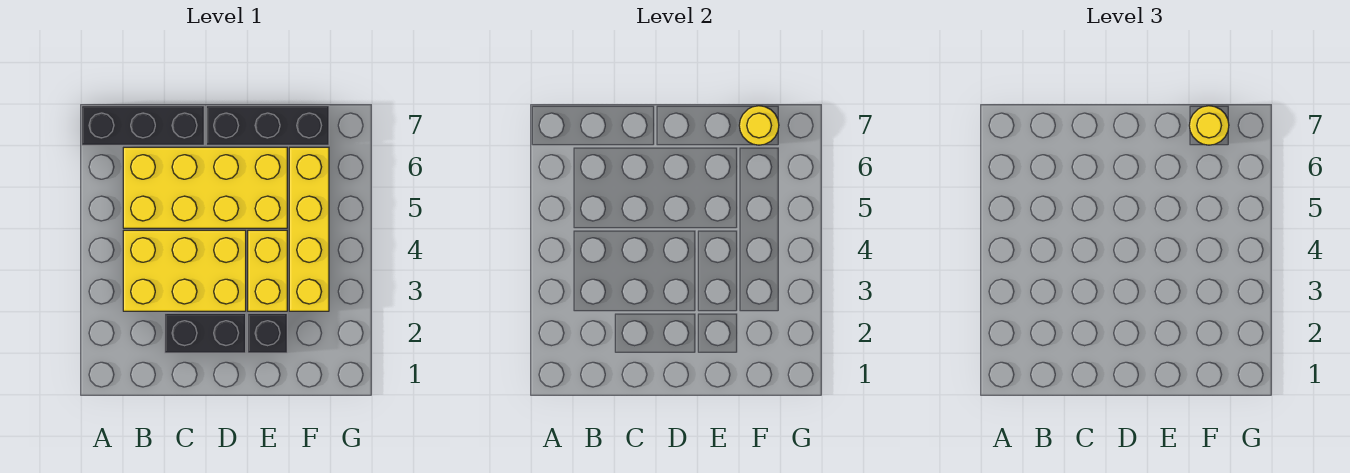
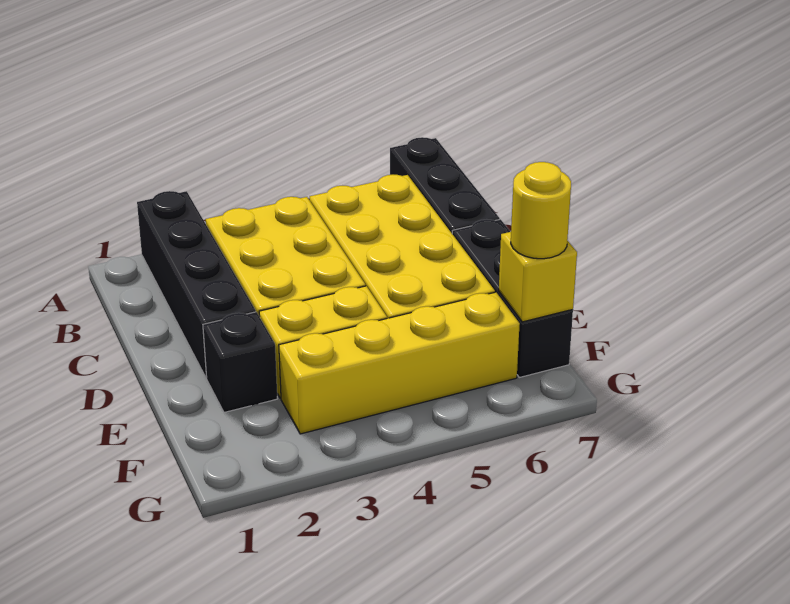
black 1x2 brick [165,313,246,353] -> black 1x4 brick [137,191,256,378]
yellow 1x1 round brick [739,106,779,145] -> yellow 1x1 brick [499,232,577,322]

